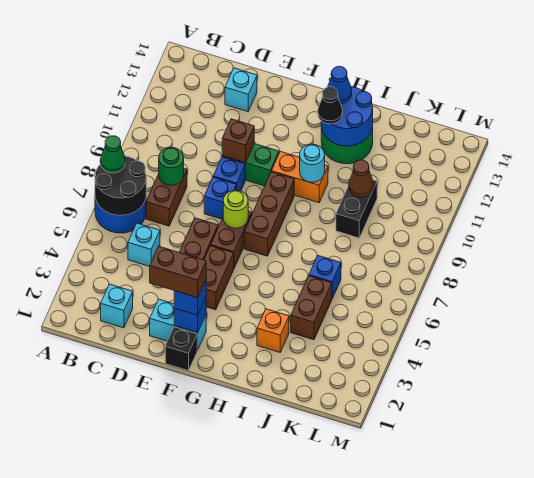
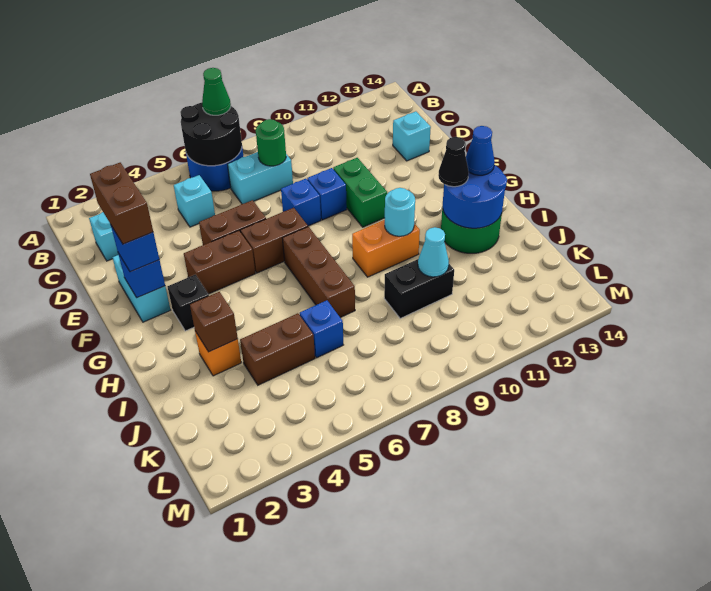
brown 1x2 brick [146,168,187,226] -> cyan 1x2 brick [227,152,293,204]
brown 1x1 brick [222,119,254,163] -> brown 1x1 brick moved to [190,292,238,352]
black 1x1 brick [165,327,197,371] -> black 1x1 brick moved to [167,275,209,331]
lime 1x1 round brick [223,190,248,228] -> none
brown 1x3 brick [244,172,294,256] -> brown 1x3 brick turned to [282,227,355,318]
orange 1x2 brick [271,152,328,203] -> orange 1x2 brick turned to [352,220,420,277]
brown 1x1 cone [349,160,374,197] -> cyan 1x1 cone [418,227,449,277]

